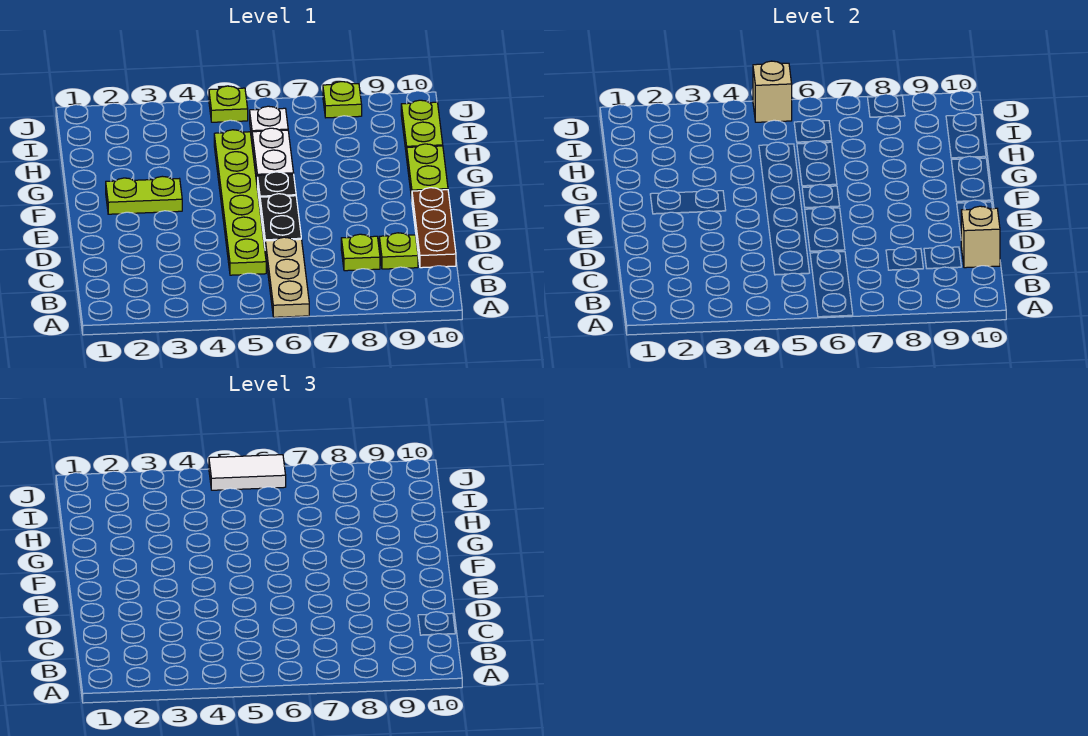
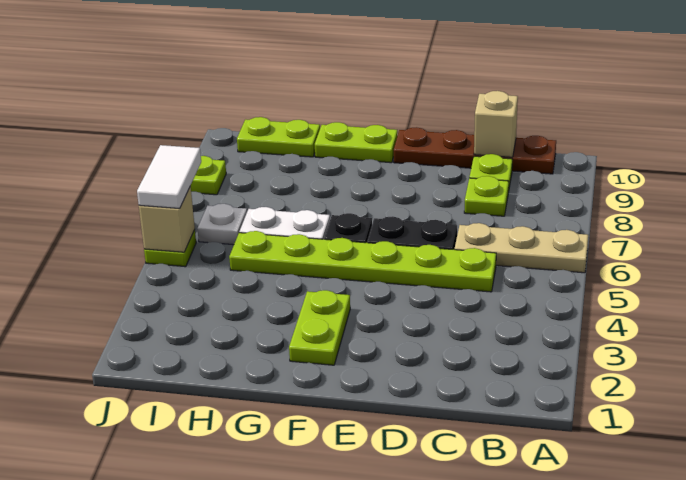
brown 1x3 plate [412,188,456,268] -> brown 1x4 plate [394,127,556,174]

